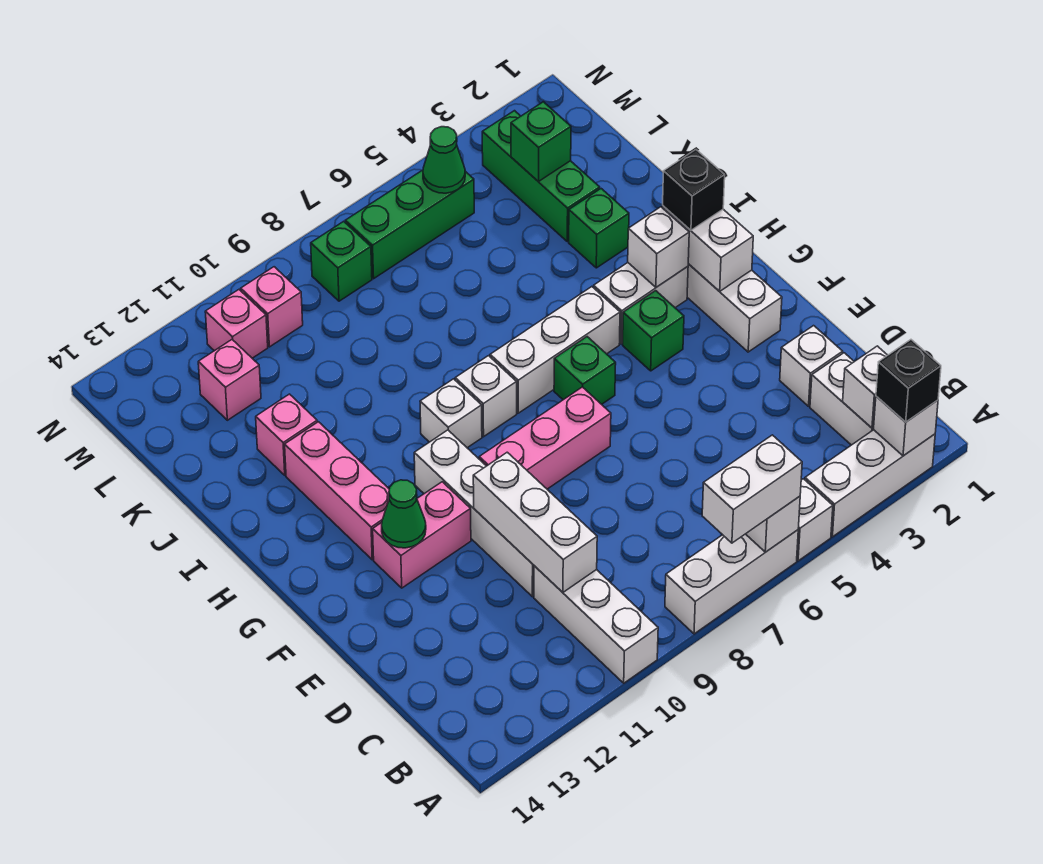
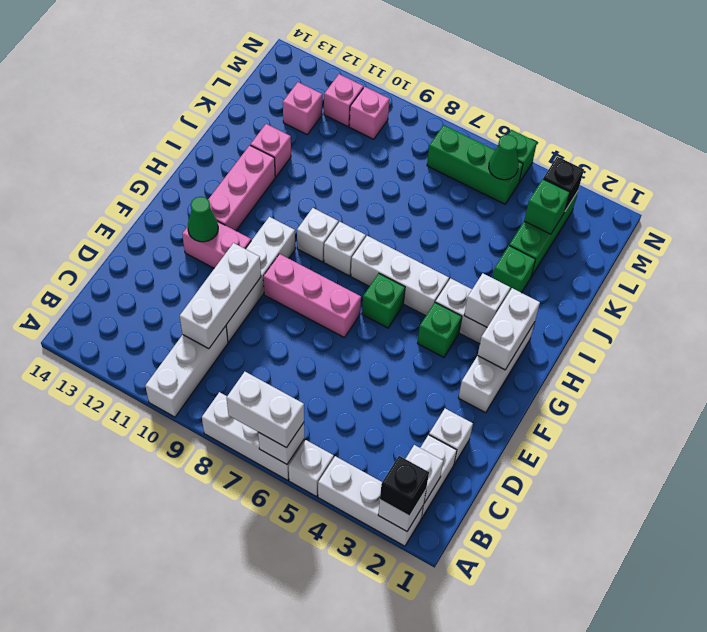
black 1x1 brick [663,150,725,230] -> black 1x1 brick moved to [543,157,584,211]
green 1x1 brick [311,221,372,301] -> green 1x1 brick moved to [508,130,537,183]

